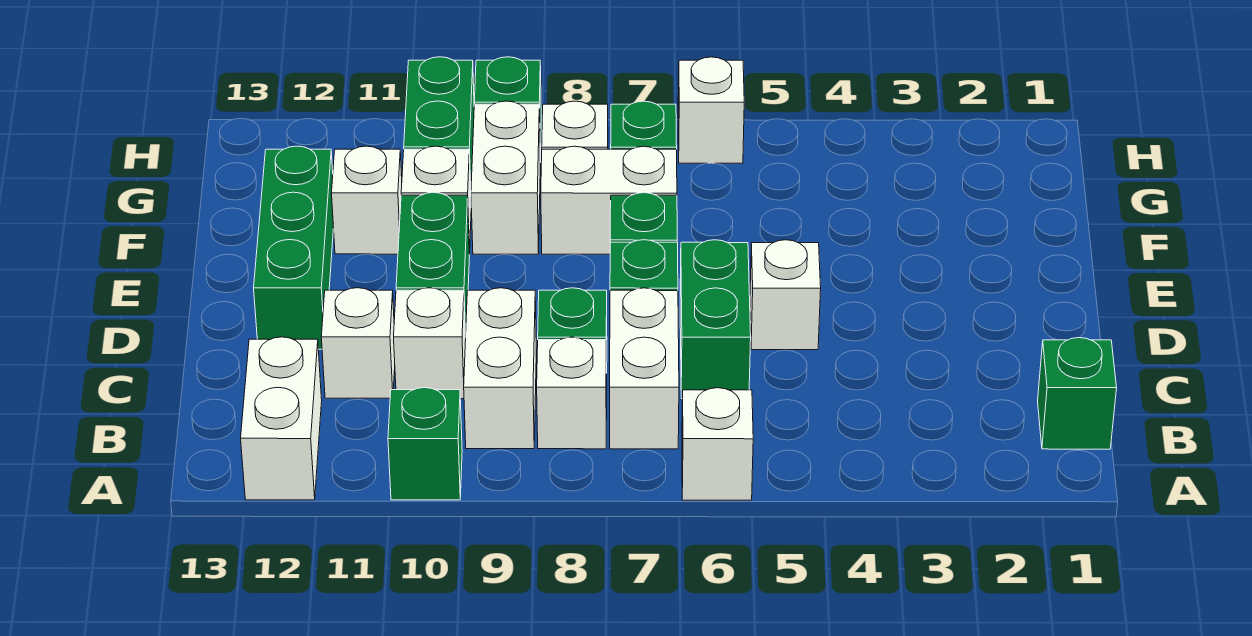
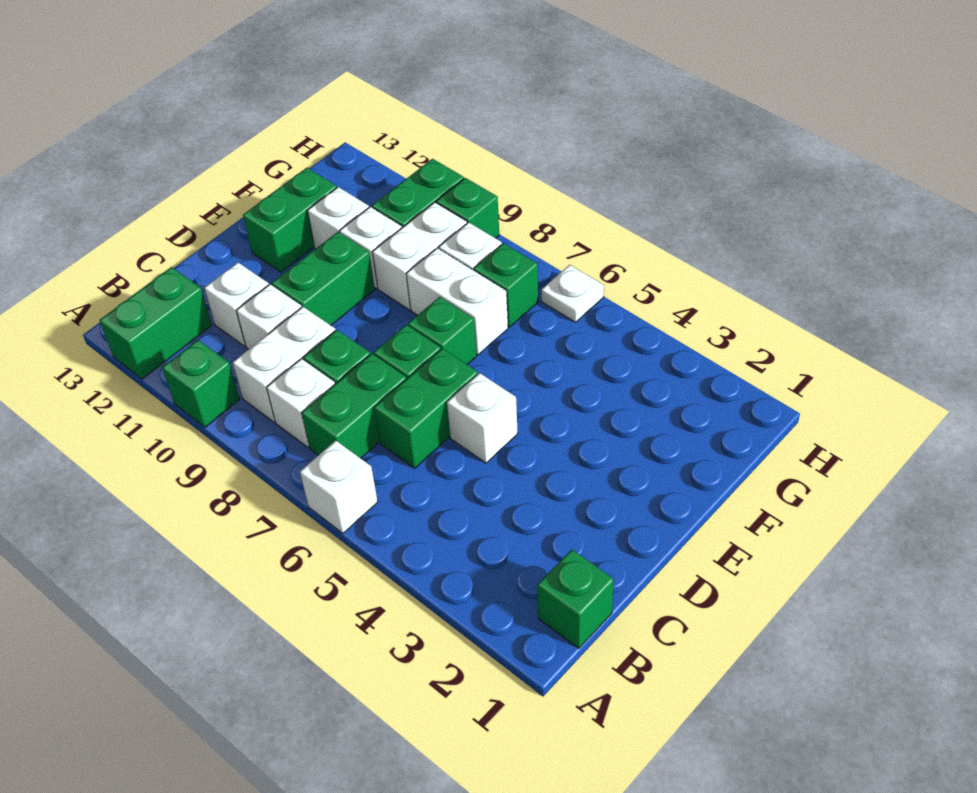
white 1x2 brick [241,337,322,500] -> green 1x2 brick [100,267,212,379]
white 1x2 brick [610,288,679,449] -> green 1x2 brick [302,354,406,458]
green 1x3 brick [254,146,334,349] -> green 1x2 brick [243,168,337,272]
white 1x1 brick [678,57,744,163] -> white 1x1 plate [541,265,604,322]

